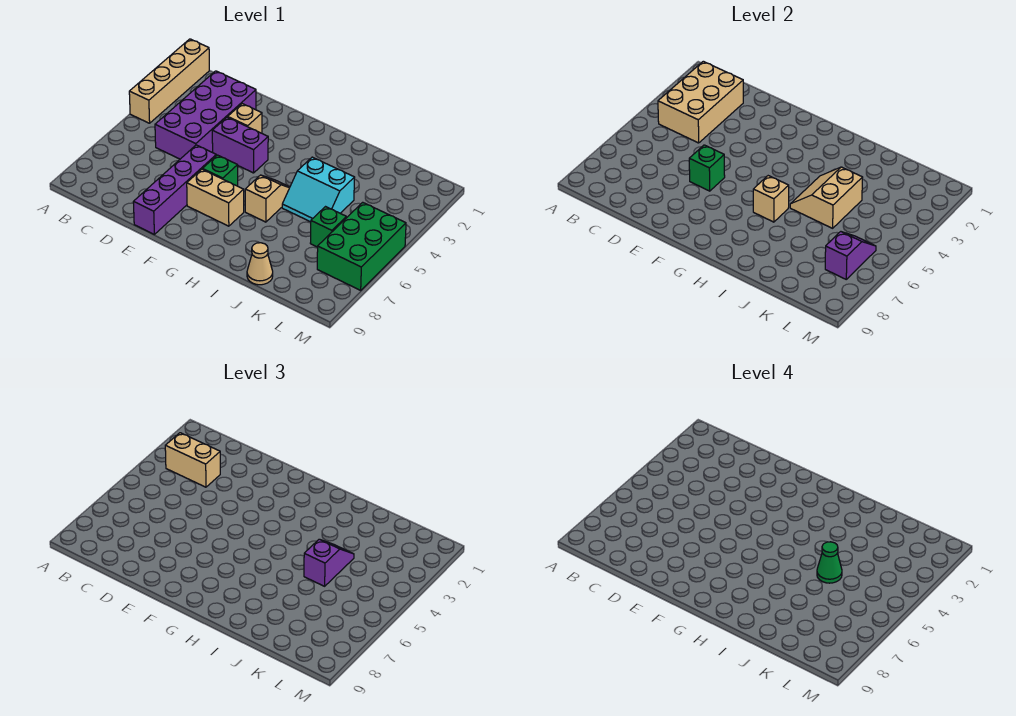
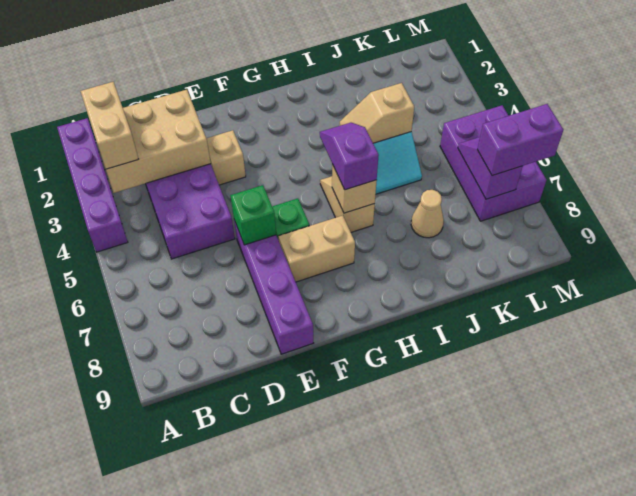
tan 1x4 brick [129,39,209,123] -> purple 1x4 brick [57,118,128,252]
tan 2x3 brick [658,61,743,143] -> tan 2x3 brick turned to [106,90,211,193]
tan 1x2 brick [165,433,220,487] -> tan 1x2 brick turned to [81,82,139,169]
purple 1x2 brick [212,117,268,173] -> purple 1x2 brick moved to [477,104,563,176]
tan 2x2 slope [790,167,863,228] -> tan 1x2 slope [339,83,414,143]
purple 1x2 slope [304,539,354,586] -> purple 1x2 slope moved to [320,123,379,190]
green 1x1 cone [817,542,842,583] -> none
tan 1x1 cone [247,243,273,285] -> tan 1x1 cone moved to [411,190,444,238]
green 1x1 brick [310,207,346,247] -> none
green 2x3 brick [317,202,406,290] -> purple 2x3 brick [440,105,546,221]

